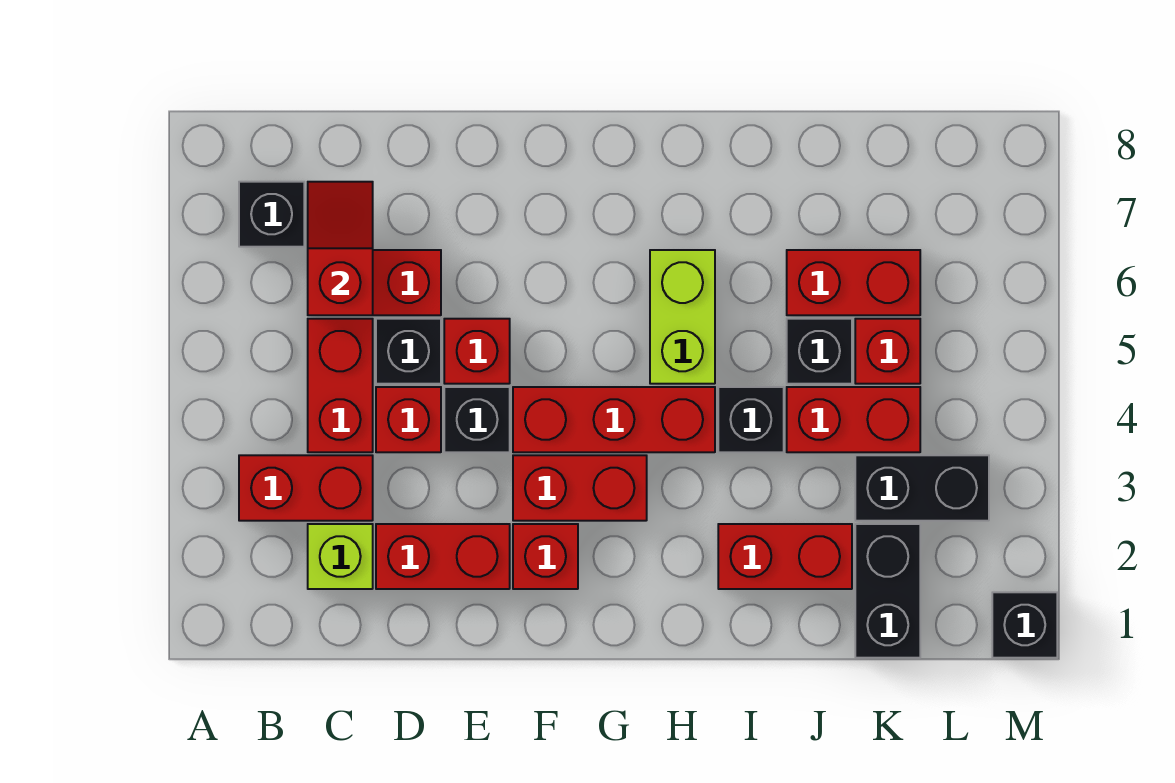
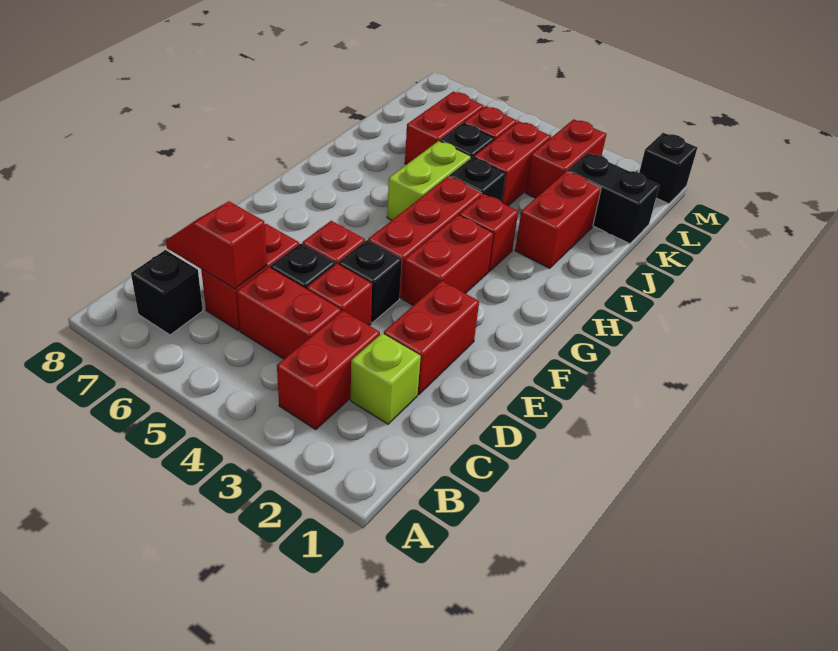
red 1x1 brick [513,524,578,589] -> red 1x1 brick moved to [459,194,518,272]
lime 1x2 brick [650,250,715,384] -> lime 1x2 brick turned to [387,141,471,220]
black 1x2 brick [855,455,989,521] -> red 1x2 brick [526,119,606,198]

